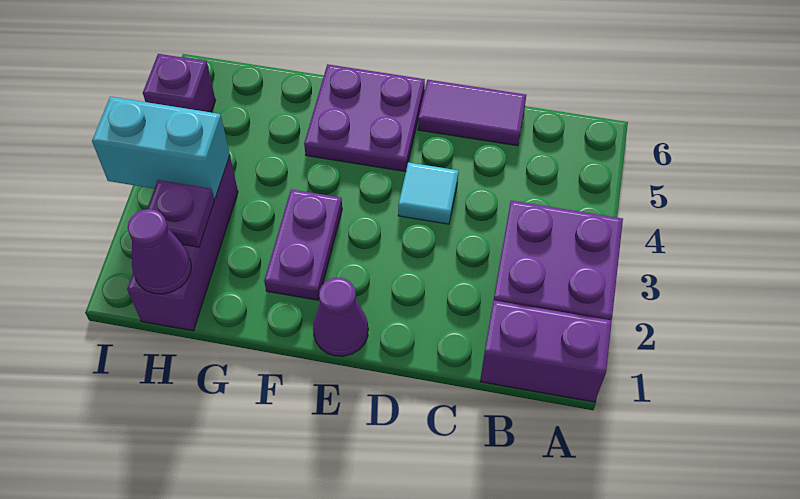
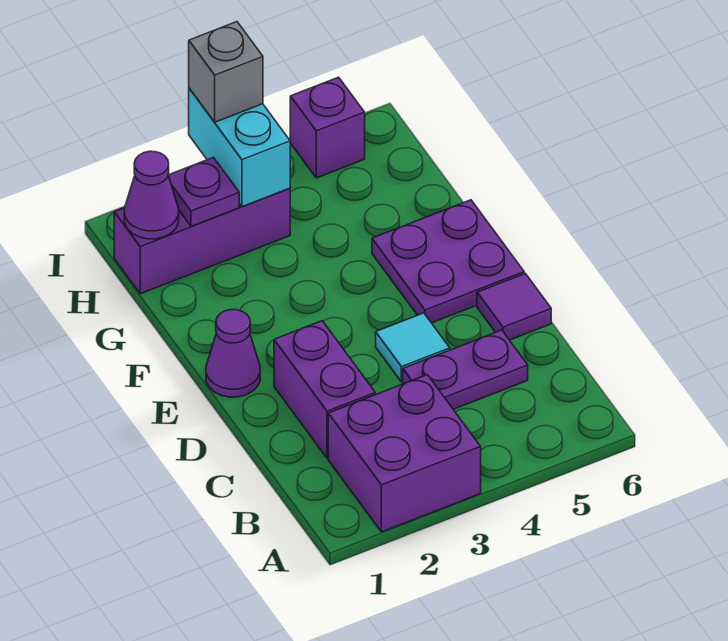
purple 1x2 brick [480,300,612,402] -> purple 1x2 brick moved to [274,321,375,458]
purple 1x2 tile [418,80,526,146] -> purple 1x1 tile [477,274,551,340]
purple 1x2 plate [264,189,342,300] -> purple 1x2 plate moved to [403,330,528,409]
none -> grey 1x1 brick [189,22,263,122]

